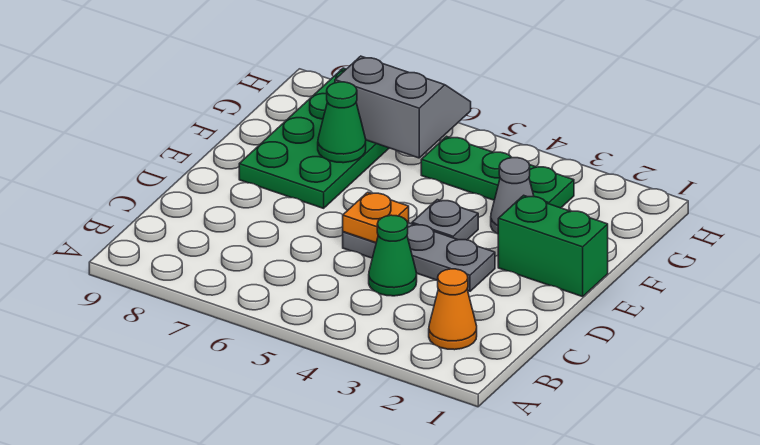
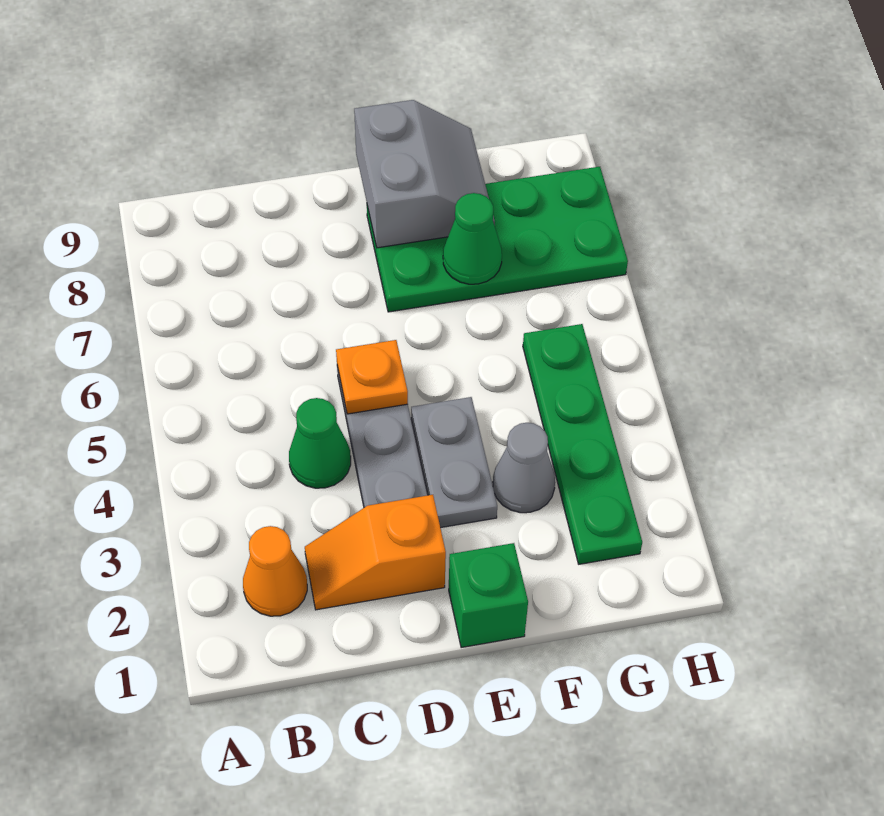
none -> orange 1x2 slope [305,495,446,610]
green 1x2 brick [498,195,608,297] -> green 1x1 brick [449,543,528,648]
grey 1x1 plate [412,200,478,240] -> grey 1x2 plate [411,397,497,528]
green 1x3 plate [421,136,574,208] -> green 1x4 plate [523,324,642,564]
grey 2x2 slope [335,56,471,158] -> grey 2x2 slope moved to [354,100,495,248]

